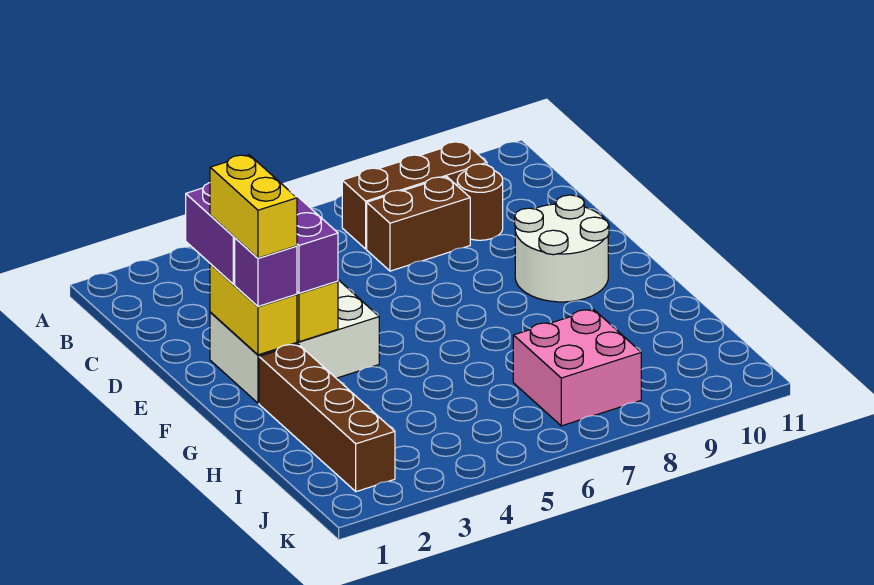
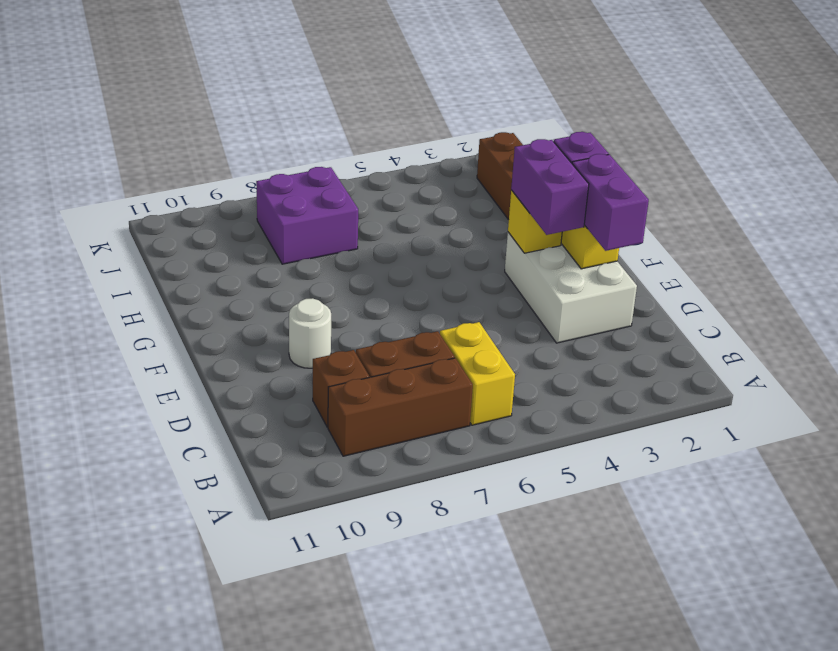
brown 1x1 round brick [457,164,503,240] -> brown 1x1 brick [313,350,369,427]
white 2x3 brick [210,280,379,403] -> white 2x3 brick turned to [505,232,637,343]
yellow 1x2 brick [210,155,297,258] -> yellow 1x2 brick moved to [440,322,515,425]
white 2x2 round brick [515,195,609,302] -> white 1x1 round brick [289,298,331,368]
pink 2x2 brick [513,309,641,426] -> purple 2x2 brick [256,167,358,264]

